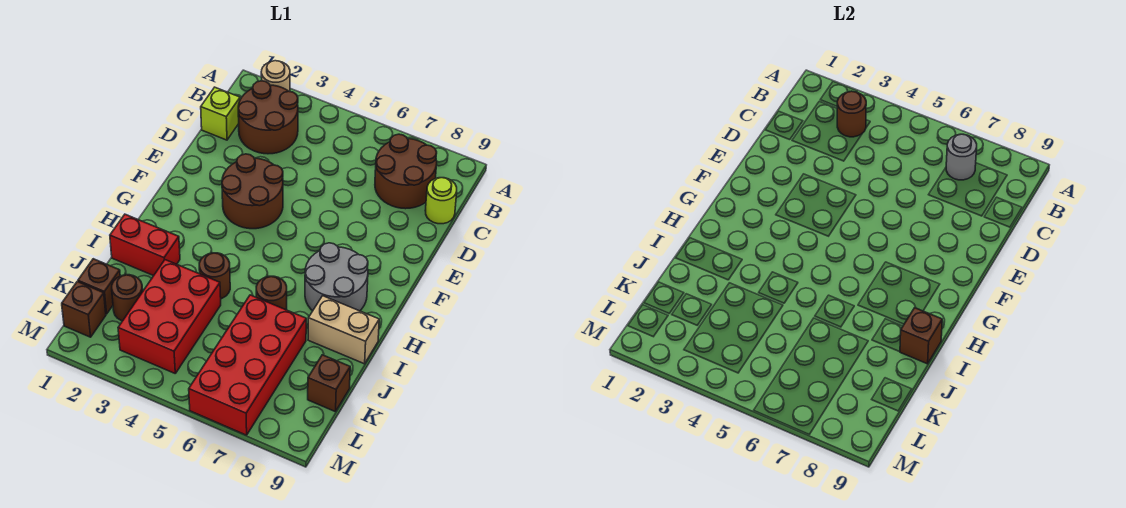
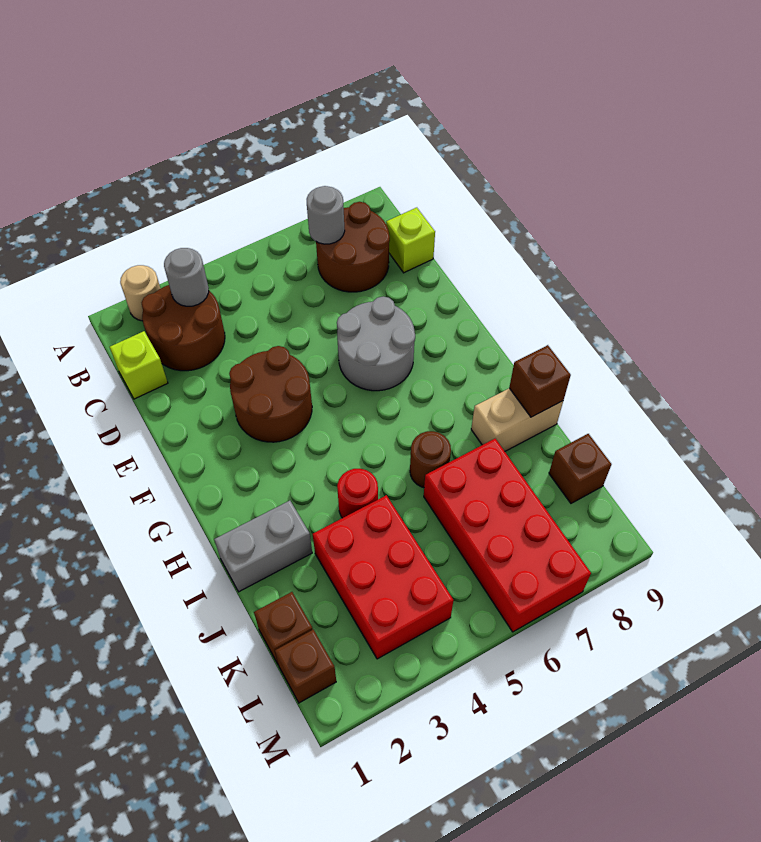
brown 1x1 round brick [837,91,866,137] -> grey 1x1 round brick [164,248,209,306]
lime 1x1 round brick [425,178,457,224] -> lime 1x1 brick [386,208,435,273]
grey 2x2 round brick [305,243,368,311] -> grey 2x2 round brick moved to [337,296,415,391]
red 1x2 brick [110,214,180,276] -> grey 1x2 brick [214,501,312,592]
brown 1x1 round brick [199,253,230,299] -> red 1x1 round brick [337,469,378,518]
brown 1x1 round brick [112,275,143,321] -> none

